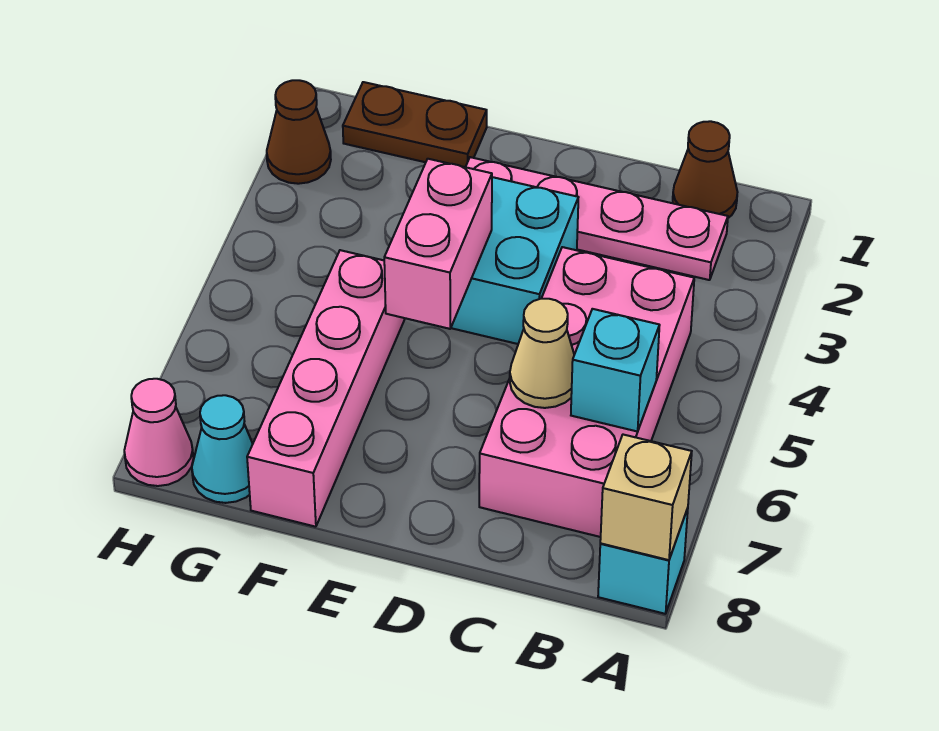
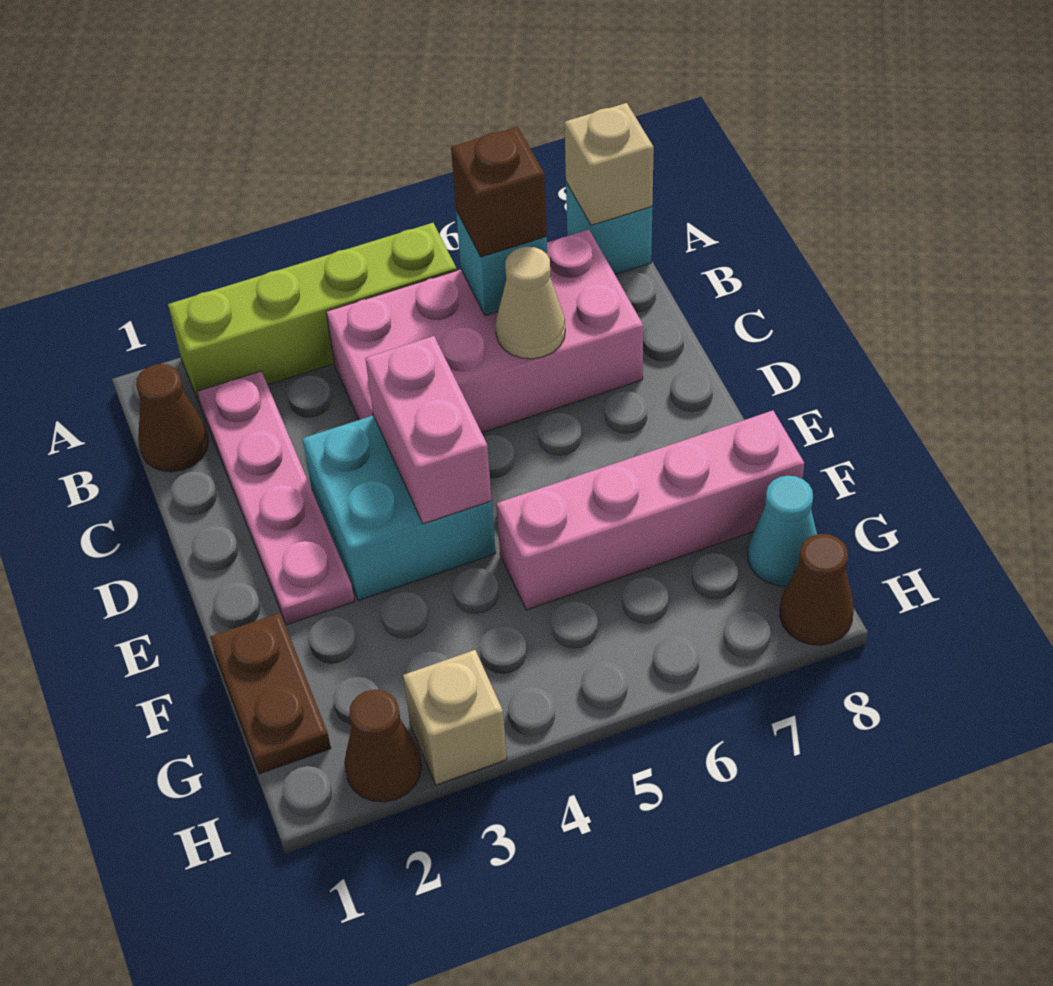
none -> lime 1x4 brick [168,223,457,405]
none -> brown 1x1 brick [451,127,547,257]
pink 1x2 brick [384,159,492,329] -> pink 1x2 brick turned to [365,336,492,524]
none -> tan 1x1 brick [403,650,507,785]
pink 1x1 cone [124,379,193,486] -> brown 1x1 cone [780,534,854,645]

